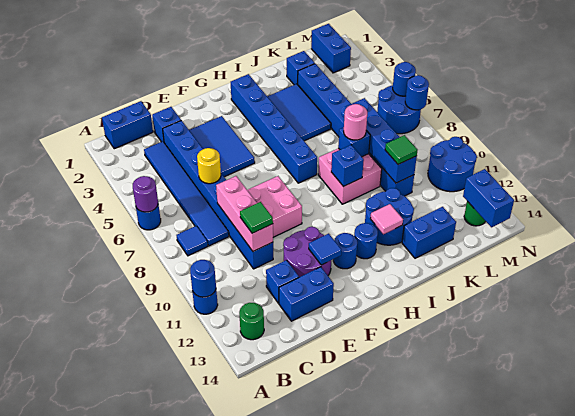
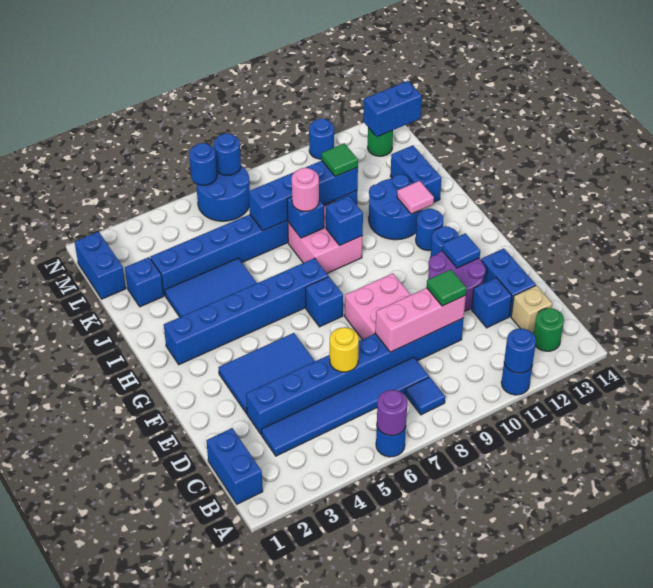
none -> tan 1x1 brick [511,285,552,333]
blue 1x1 brick [152,107,181,142] -> blue 1x1 brick moved to [305,277,343,327]
blue 1x2 brick [311,24,351,73] -> blue 1x2 brick turned to [75,232,126,299]
blue 2x2 round brick [428,137,477,192] -> blue 1x1 round brick [309,118,334,159]

